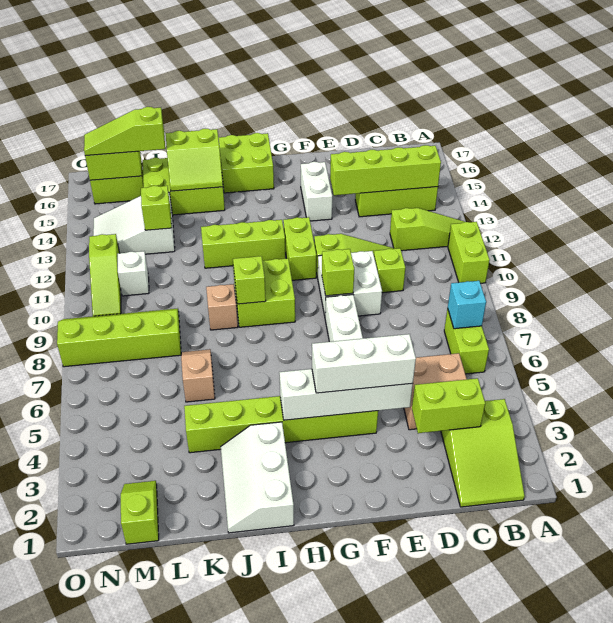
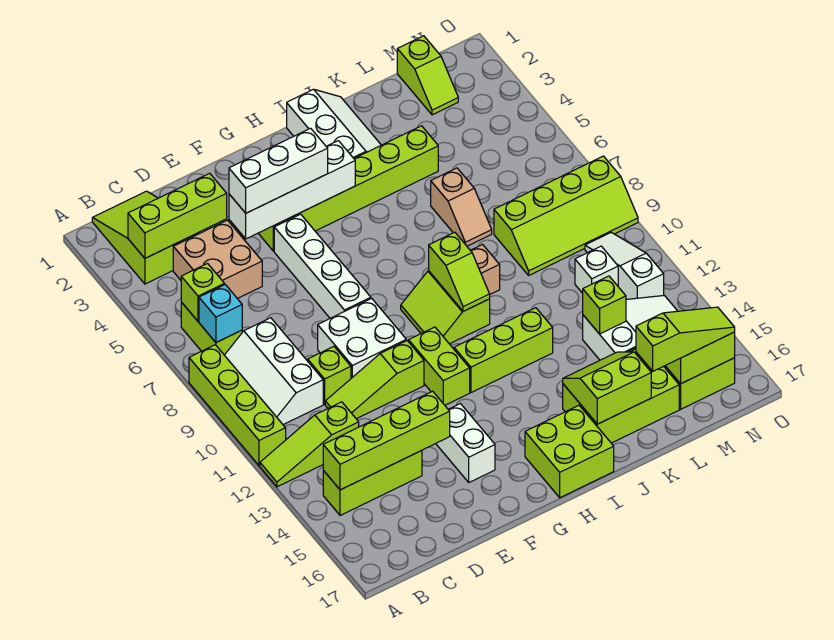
lime 1x2 brick [448,222,490,283] -> lime 1x4 brick [189,345,286,466]
none -> white 2x3 slope [225,318,323,425]
lime 1x2 brick [412,378,485,433] -> lime 1x3 brick [128,173,227,258]
lime 1x1 brick [322,249,354,296] -> lime 1x1 brick moved to [181,264,224,321]
lime 2x2 brick [233,258,295,327] -> lime 2x2 slope [401,271,490,344]
lime 1x3 slope [89,234,121,316] -> white 1x3 slope [585,232,664,299]

